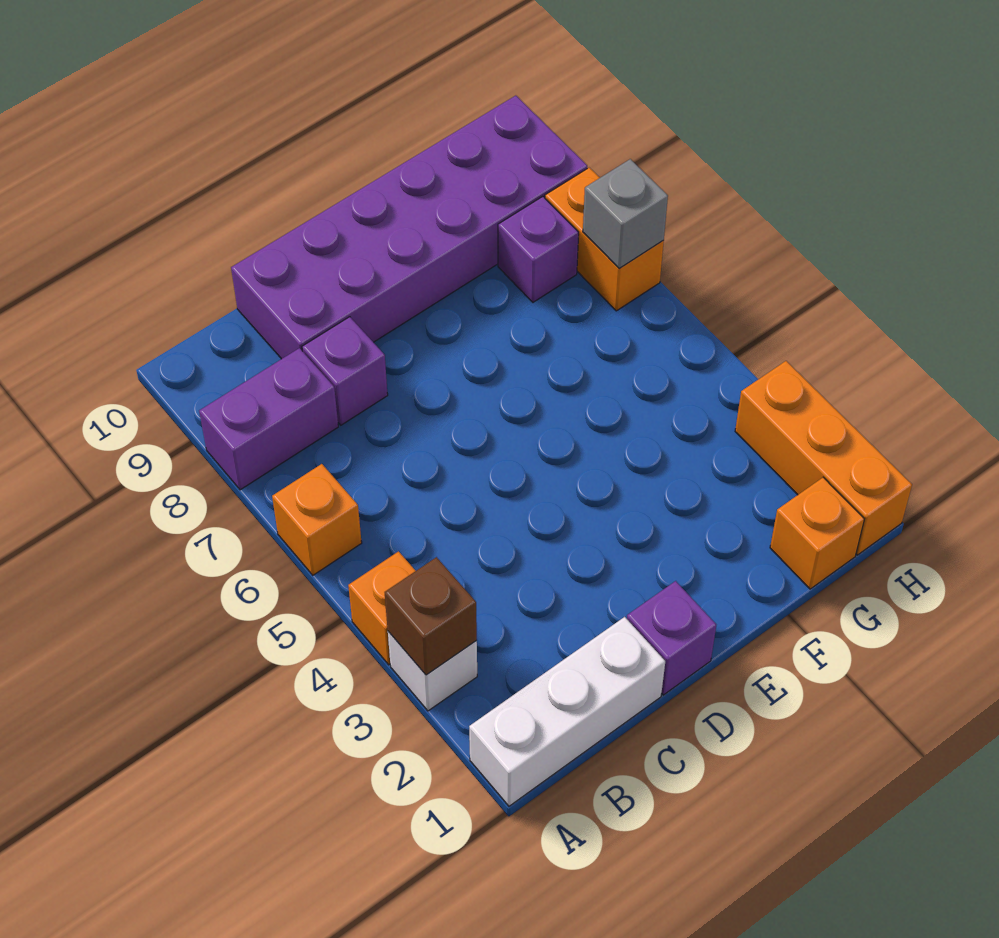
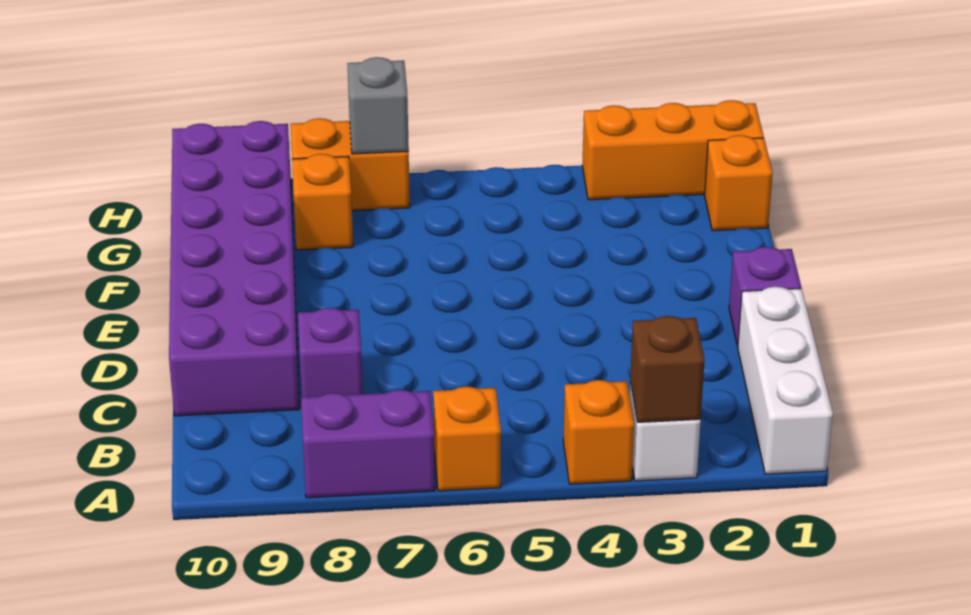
purple 1x2 brick [199,348,338,490] -> purple 1x2 brick turned to [301,390,435,498]
purple 1x1 brick [498,196,579,302] -> orange 1x1 brick [292,154,353,250]

